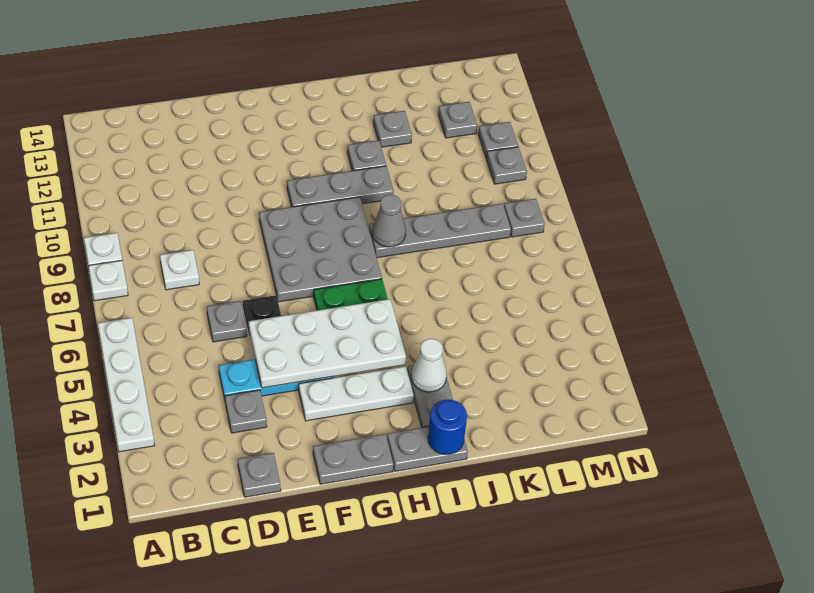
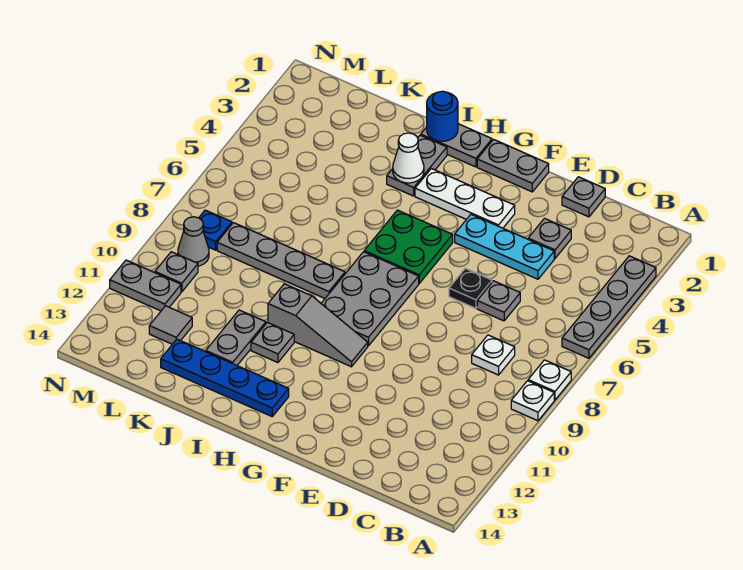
white 1x4 plate [98,318,154,452] -> grey 1x4 plate [562,256,656,358]
white 2x4 plate [249,299,406,388] -> none
grey 3x3 plate [259,197,382,302] -> grey 2x3 plate [321,252,419,346]
grey 1x3 plate [287,166,394,207] -> grey 1x3 slope [268,284,368,367]
none -> blue 1x4 plate [161,339,289,416]
grey 1x1 cone [372,195,406,247] -> grey 1x1 cone moved to [178,217,209,266]
grey 1x1 plate [373,111,412,147] -> grey 1x2 plate [206,310,266,365]
grey 1x1 plate [438,102,477,138] -> grey 1x1 tile [149,306,192,344]
grey 1x1 plate [504,199,545,237] -> blue 1x1 plate [199,210,232,250]
grey 1x1 plate [478,122,518,159] -> grey 1x2 plate [110,260,181,311]

